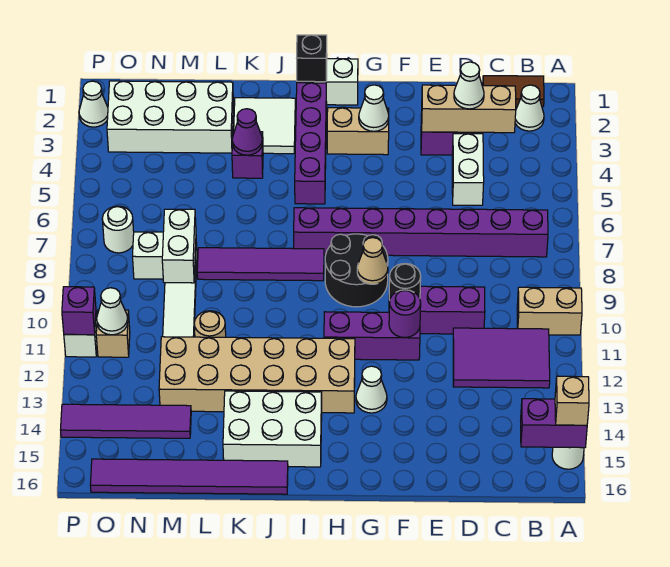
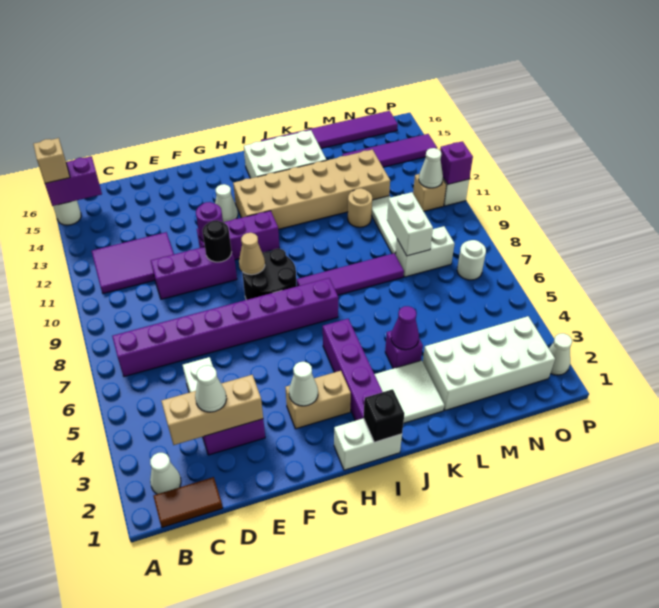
tan 1x2 brick [517,287,582,335] -> none

